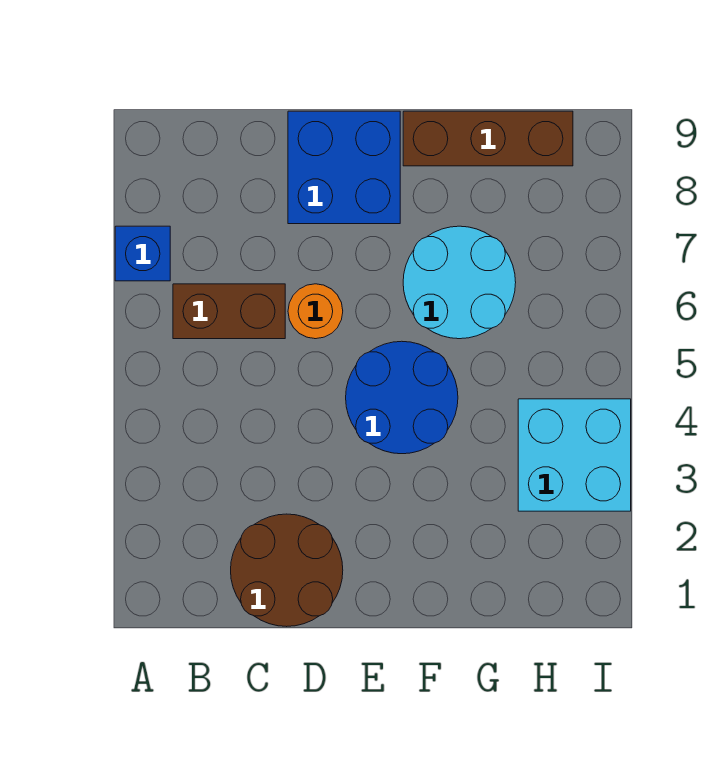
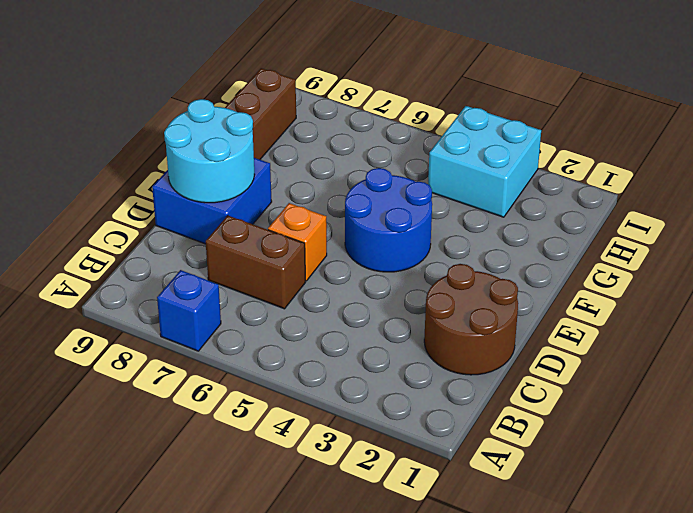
brown 1x2 brick [173,284,285,339] -> brown 1x2 brick turned to [206,216,305,309]
orange 1x1 round brick [288,284,343,339] -> orange 1x1 brick [268,203,327,281]
cyan 2x2 round brick [403,226,516,339] -> cyan 2x2 round brick moved to [164,99,255,203]

